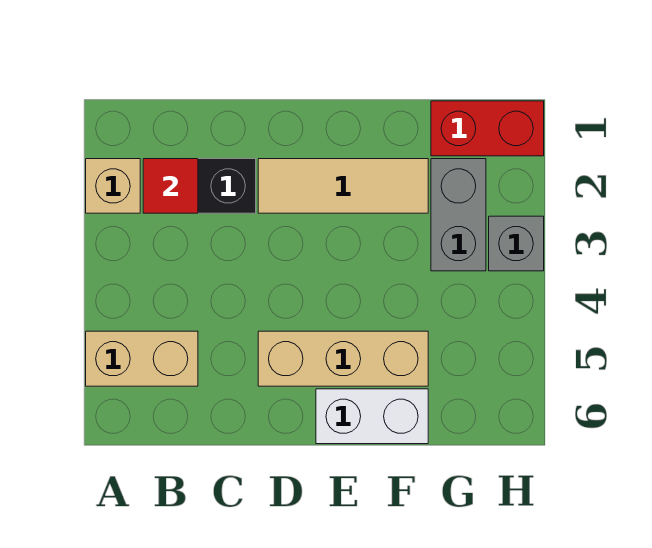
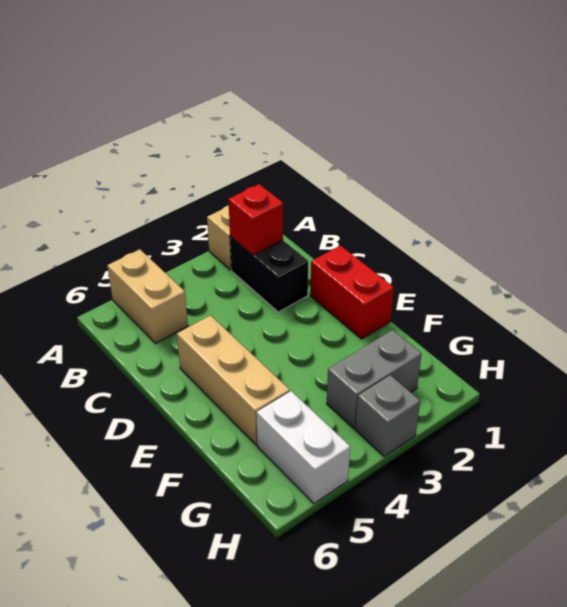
red 1x1 tile [143,159,198,213] -> red 1x1 brick [228,184,283,255]
tan 1x3 tile [258,159,428,213] -> none
white 1x2 brick [316,389,428,444] -> white 1x2 brick moved to [256,391,350,504]
red 1x2 brick [431,101,544,156] -> red 1x2 brick moved to [310,246,394,339]

